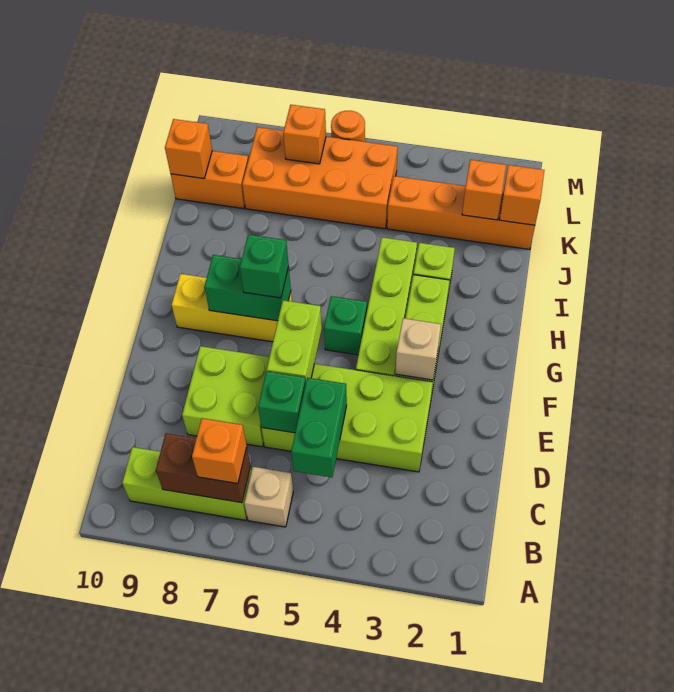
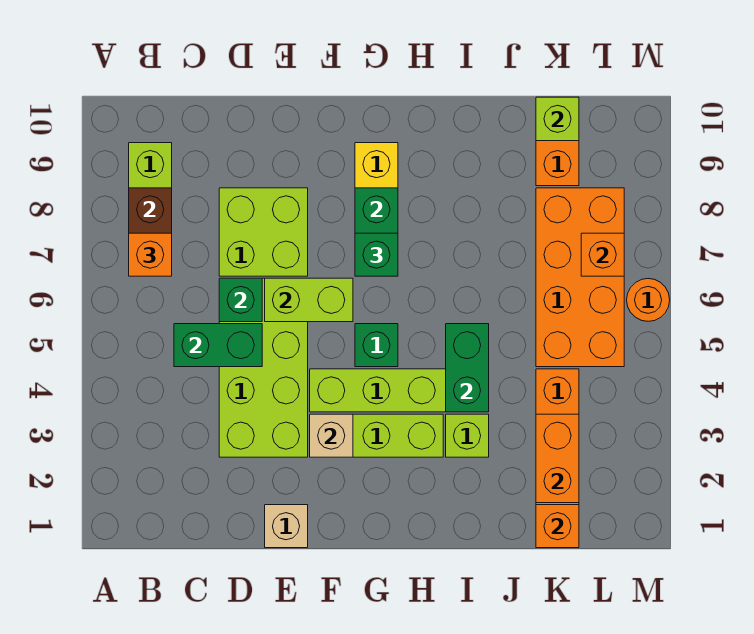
tan 1x1 brick [244,467,293,527] -> tan 1x1 brick moved to [265,505,308,548]
none -> green 1x2 brick [446,324,489,412]
orange 1x1 brick [462,160,506,220] -> orange 1x2 brick [536,414,579,503]
orange 1x1 brick [165,119,212,178] -> lime 1x1 brick [536,97,579,141]

